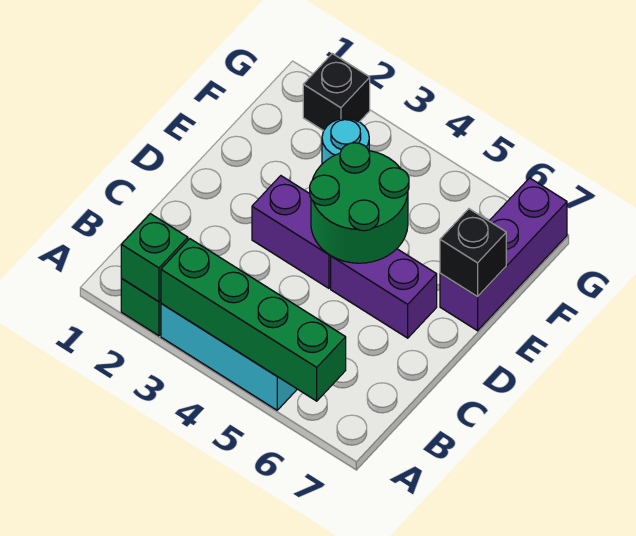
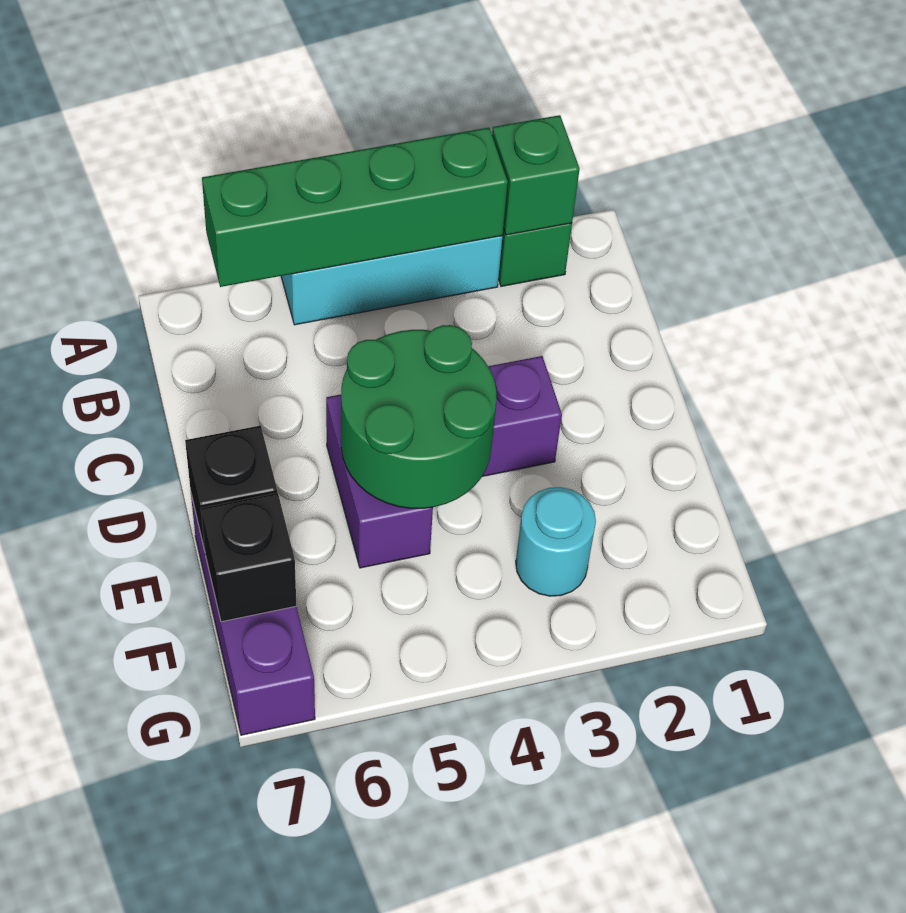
purple 1x2 brick [331,249,437,338] -> purple 1x2 brick turned to [326,395,433,568]
black 1x1 brick [303,54,370,131] -> black 1x1 brick moved to [201,493,296,622]

